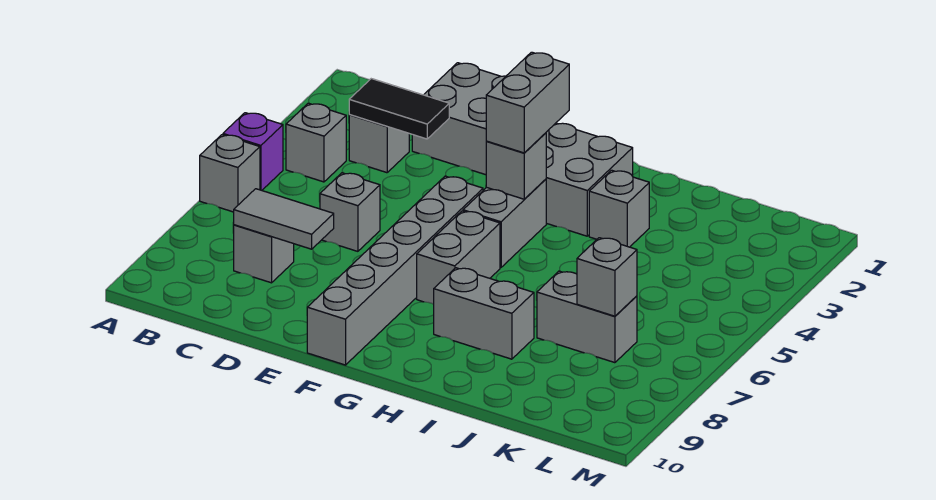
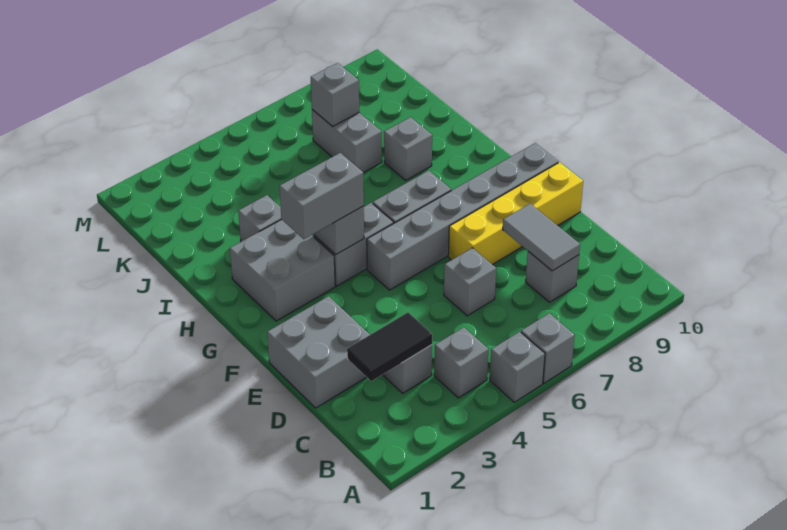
purple 1x1 brick [223,113,283,190] -> grey 1x1 brick [490,332,545,402]
black 1x2 tile [349,79,449,139] -> black 1x2 tile turned to [347,312,432,381]
none -> yellow 1x4 brick [448,162,583,265]
grey 1x2 brick [434,268,534,359] -> grey 1x1 brick [384,117,432,180]

